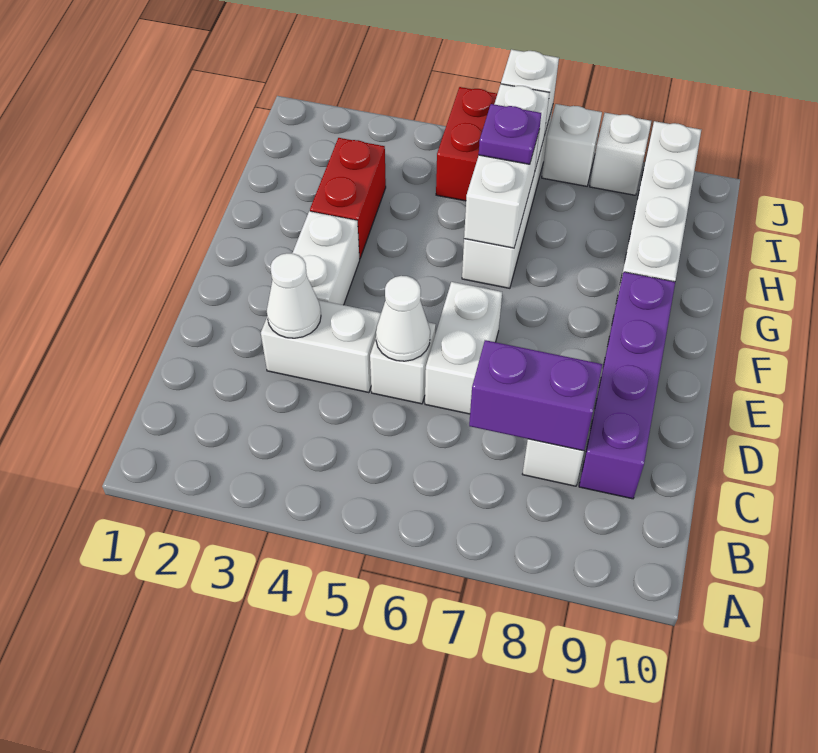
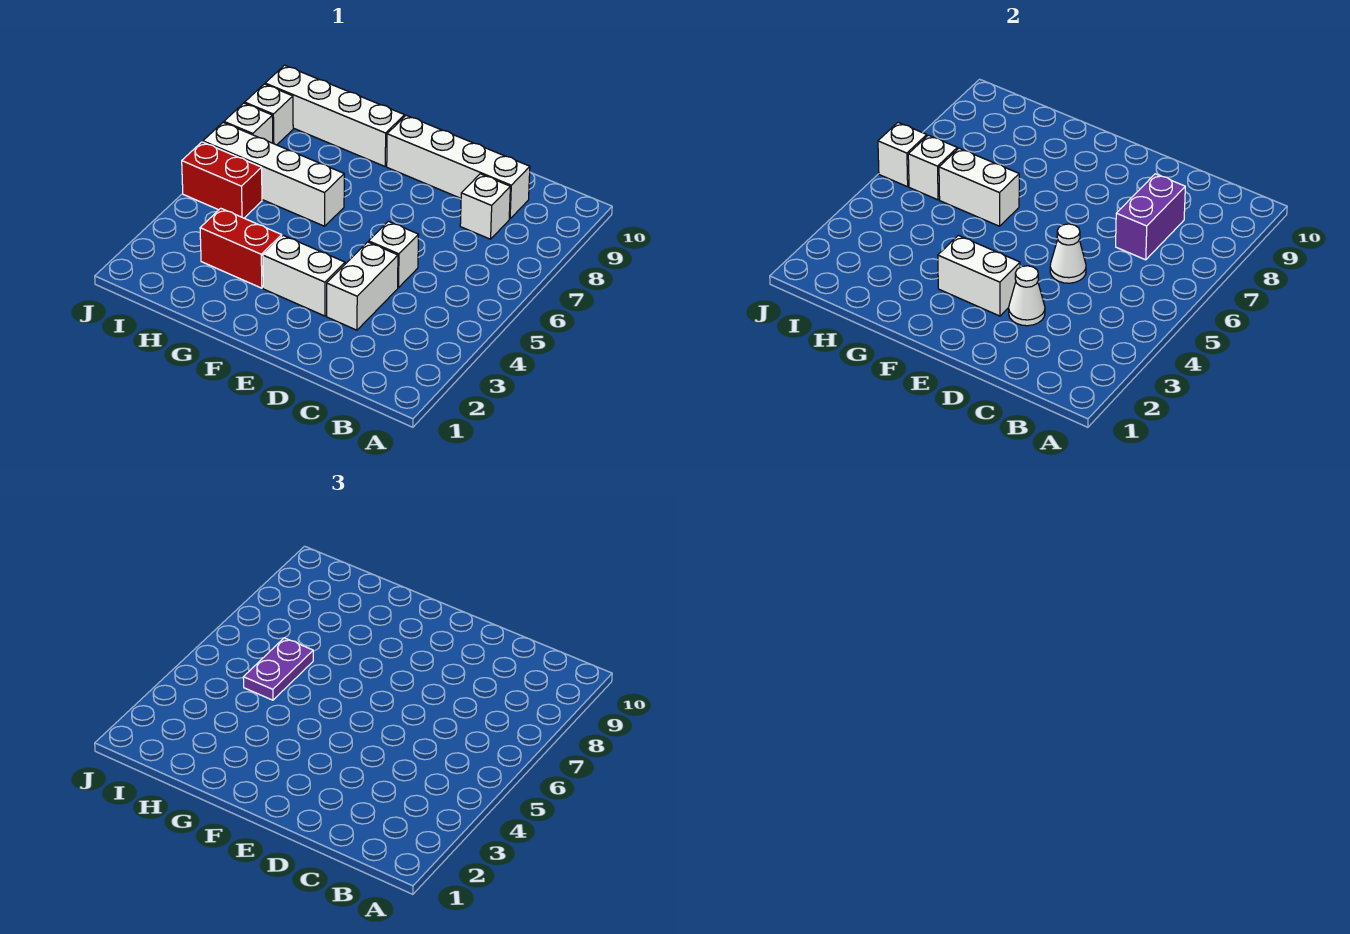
purple 1x4 brick [579,272,675,499] -> white 1x4 brick [387,115,530,219]
white 1x2 brick [425,282,502,414] -> white 1x2 brick moved to [938,235,1020,316]
purple 1x1 plate [479,104,541,164] -> purple 1x2 plate [243,638,313,700]

